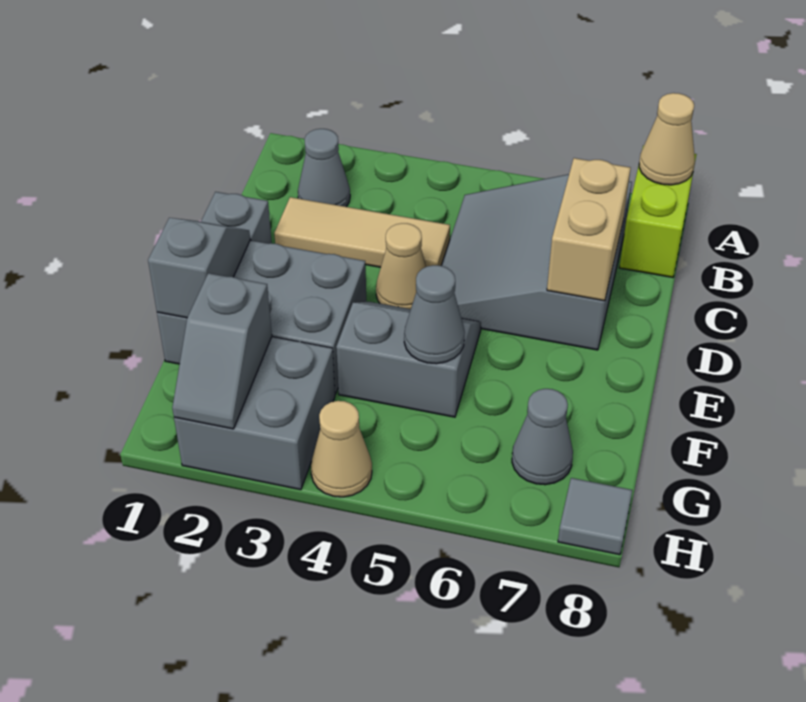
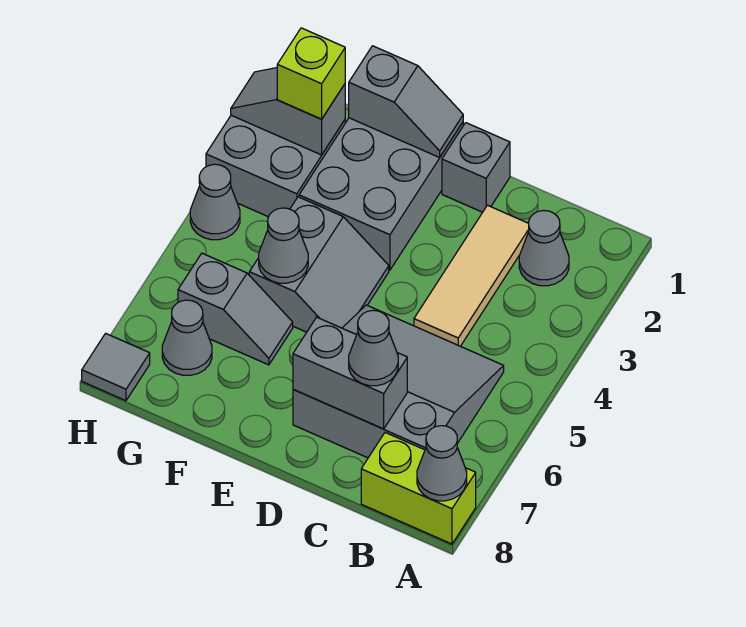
tan 1x1 cone [639,93,695,185] -> grey 1x1 cone [417,426,467,501]
tan 1x2 brick [547,158,631,301] -> grey 1x2 brick [293,317,407,429]
none -> grey 1x1 cone [349,310,398,386]
tan 1x1 cone [376,223,426,309] -> none
none -> grey 1x2 slope [178,253,293,365]
none -> lime 1x1 brick [277,28,345,119]
tan 1x1 cone [311,401,372,497] -> grey 1x1 cone [190,164,240,240]

